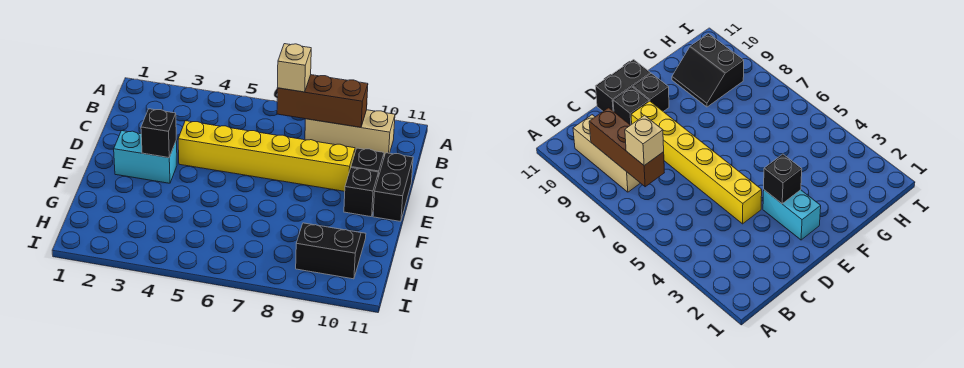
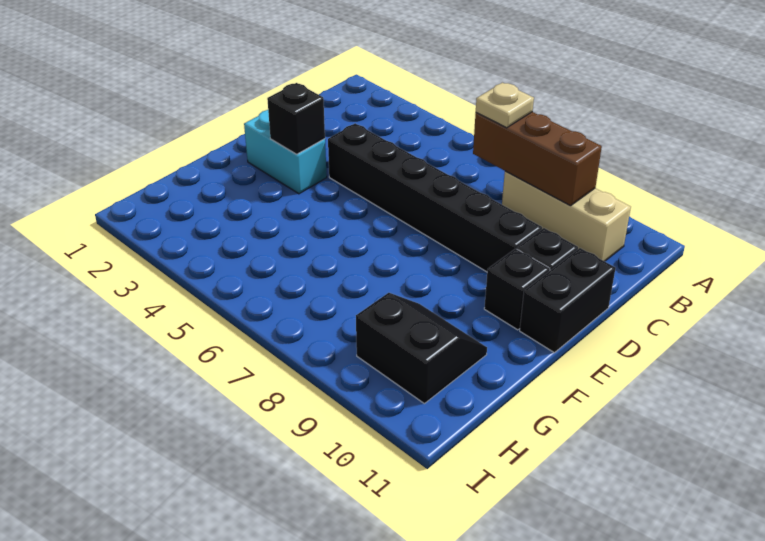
tan 1x1 brick [277,44,311,92] -> tan 1x1 plate [476,83,534,128]
yellow 1x6 brick [178,121,355,191] -> black 1x6 brick [328,123,542,272]

